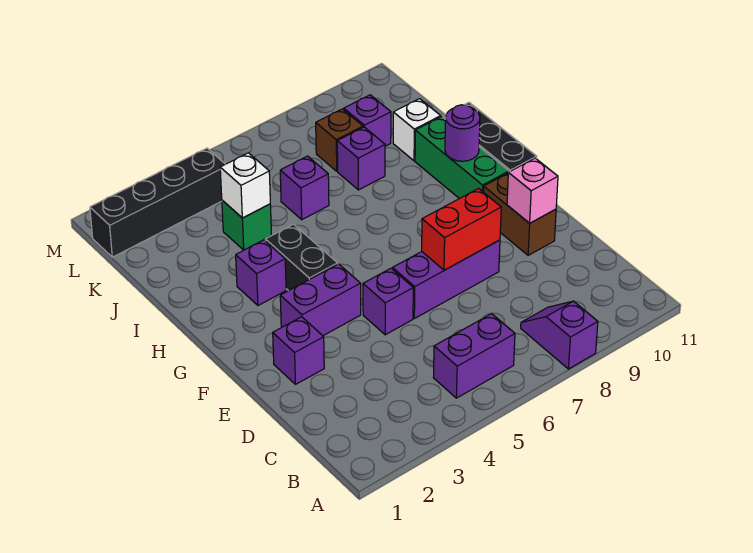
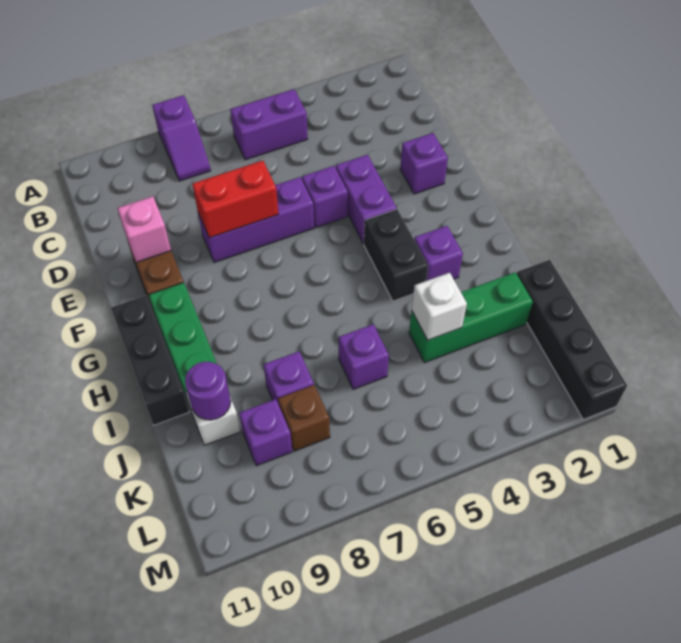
purple 1x2 brick [280,264,361,336] -> purple 1x2 brick turned to [336,155,397,244]
purple 1x1 round brick [445,105,480,161] -> purple 1x1 round brick moved to [185,362,231,420]
green 1x1 brick [222,200,271,250] -> green 1x3 brick [409,272,533,362]
black 1x4 brick [90,148,225,257] -> black 1x4 brick turned to [517,260,627,420]

